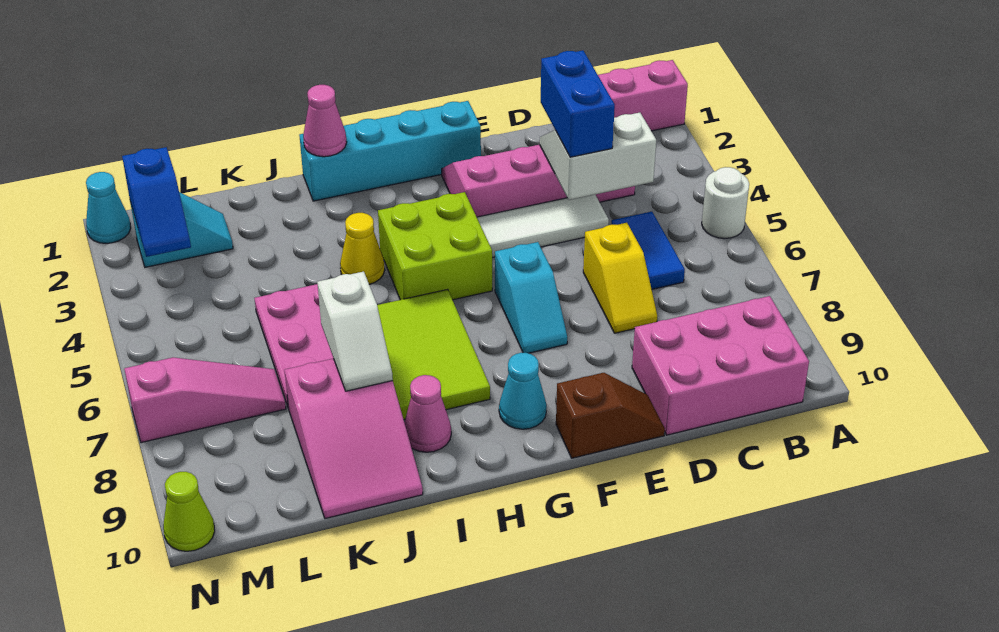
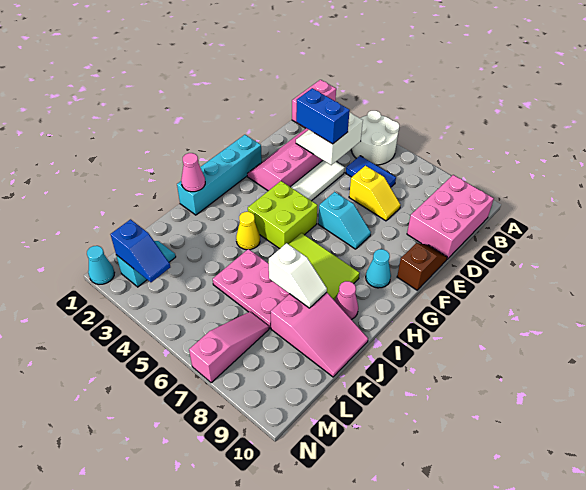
white 1x1 round brick [702,167,749,239] -> white 2x2 round brick [351,111,399,165]
lime 1x1 cone [163,472,215,551] -> none

